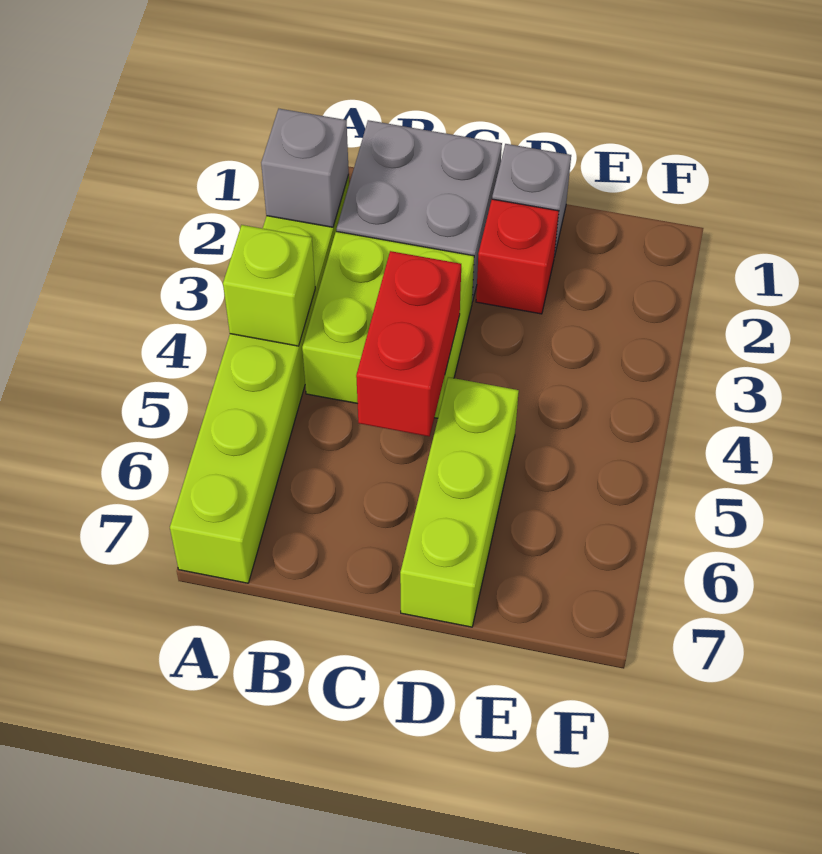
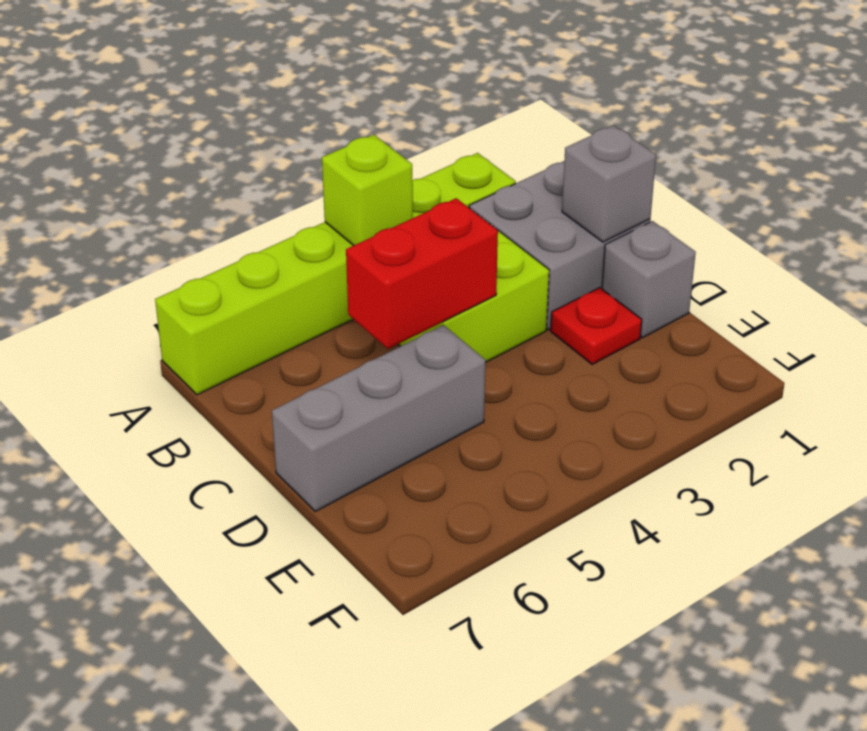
grey 1x1 brick [261,109,349,227] -> grey 1x1 brick moved to [562,125,656,242]
red 1x1 brick [476,199,559,314] -> red 1x1 plate [551,288,642,364]
lime 1x3 brick [400,377,519,627] -> grey 1x3 brick [272,325,485,511]

